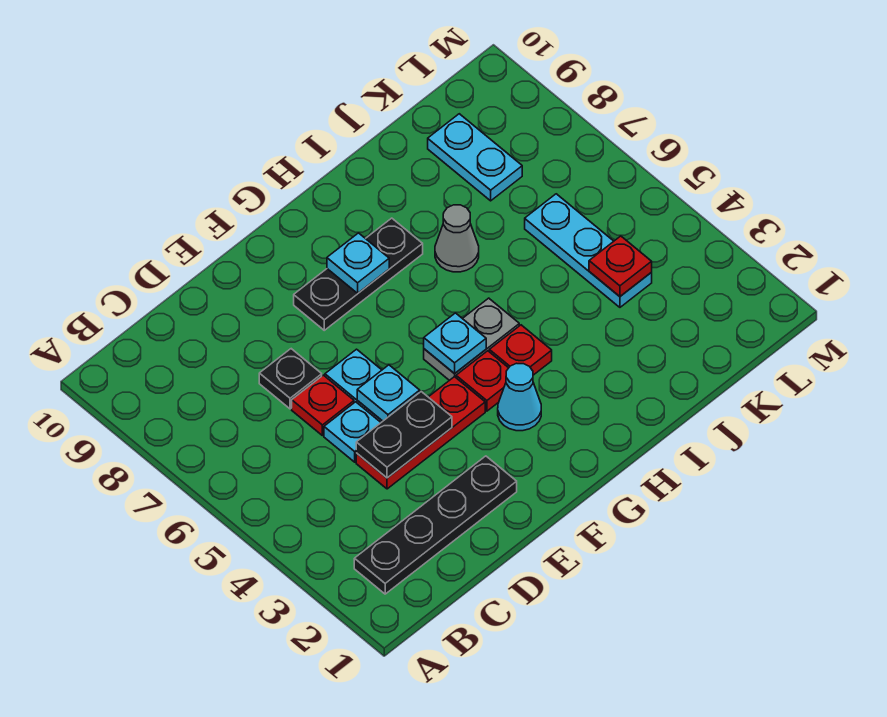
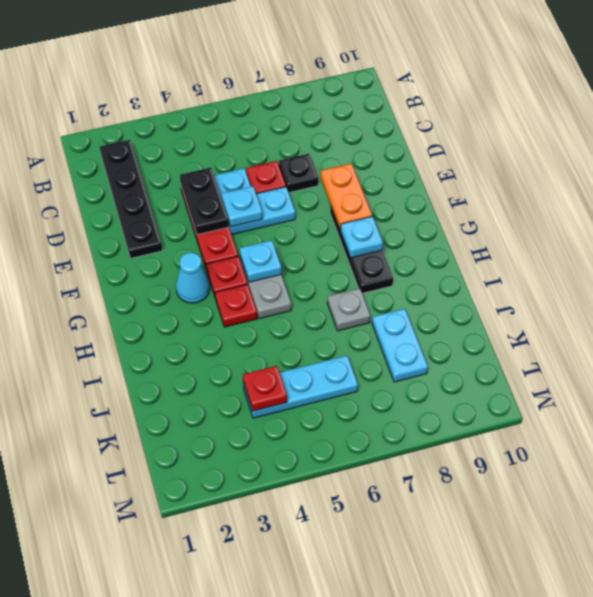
none -> orange 1x2 plate [320,163,372,230]
grey 1x1 cone [435,205,479,272] -> grey 1x1 plate [327,288,370,331]
cyan 1x2 plate [428,114,522,201] -> cyan 1x2 plate turned to [372,309,428,382]

